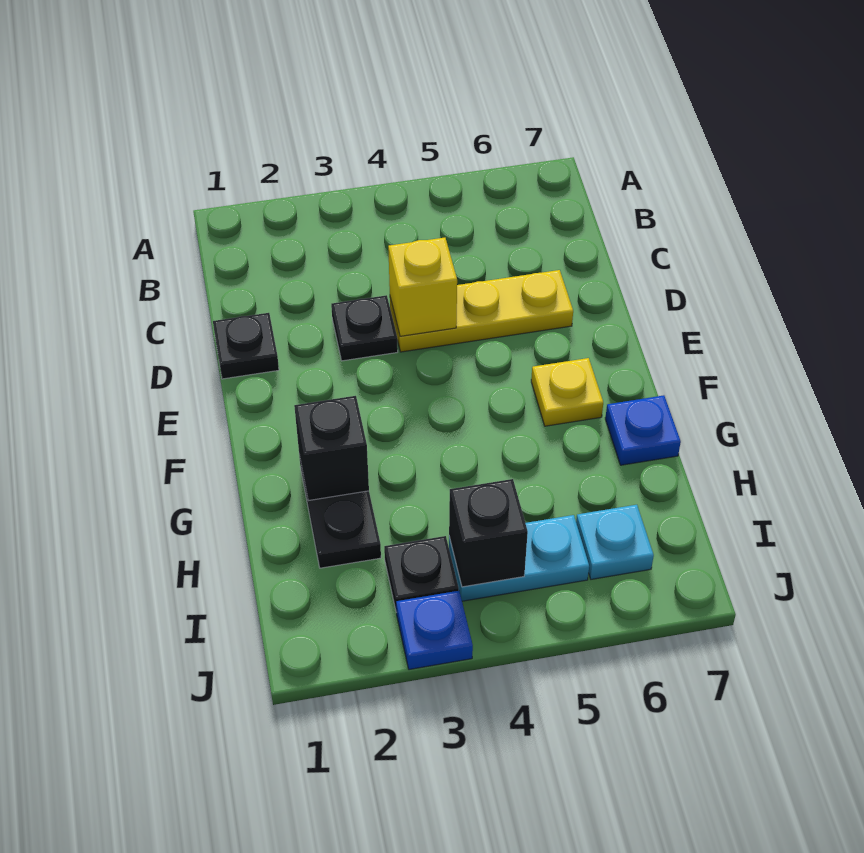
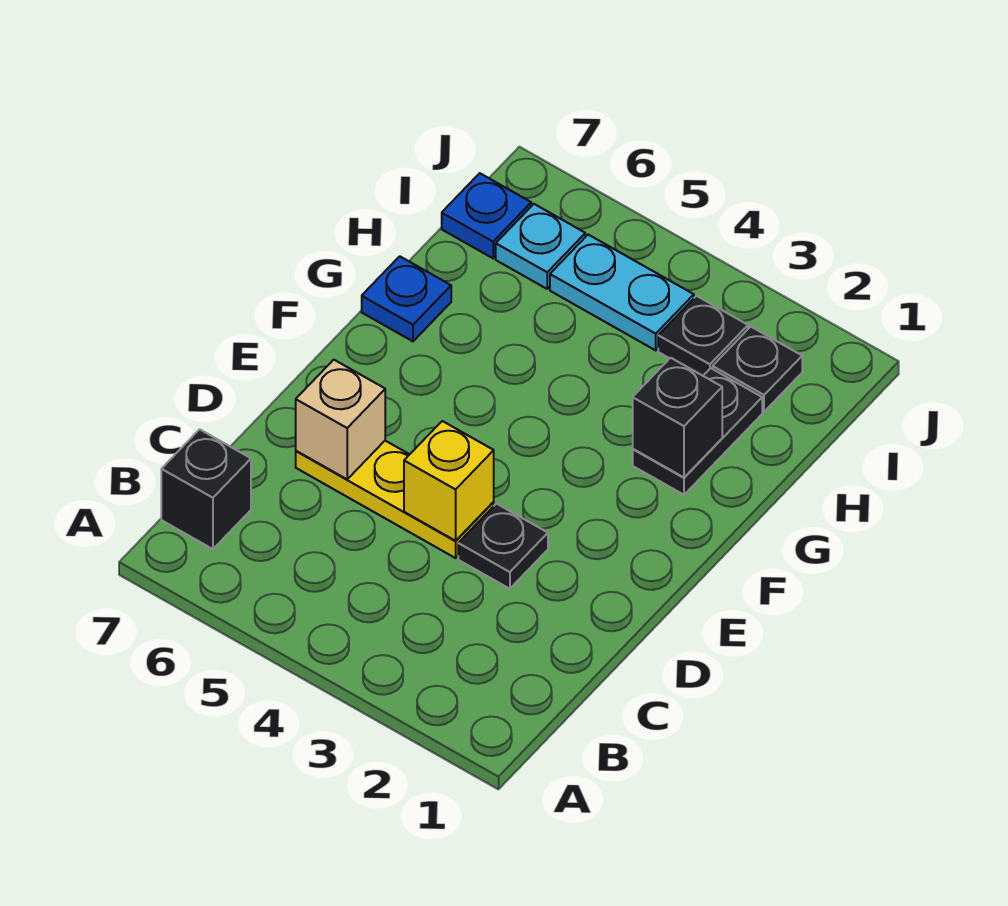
black 1x1 plate [213,313,279,379] -> black 1x1 plate moved to [713,327,802,412]
none -> tan 1x1 brick [296,360,385,479]
yellow 1x1 plate [531,358,603,426] -> none
black 1x1 brick [449,479,528,587] -> black 1x1 brick moved to [161,429,251,549]
blue 1x1 plate [396,591,473,670] -> blue 1x1 plate moved to [442,173,531,258]

